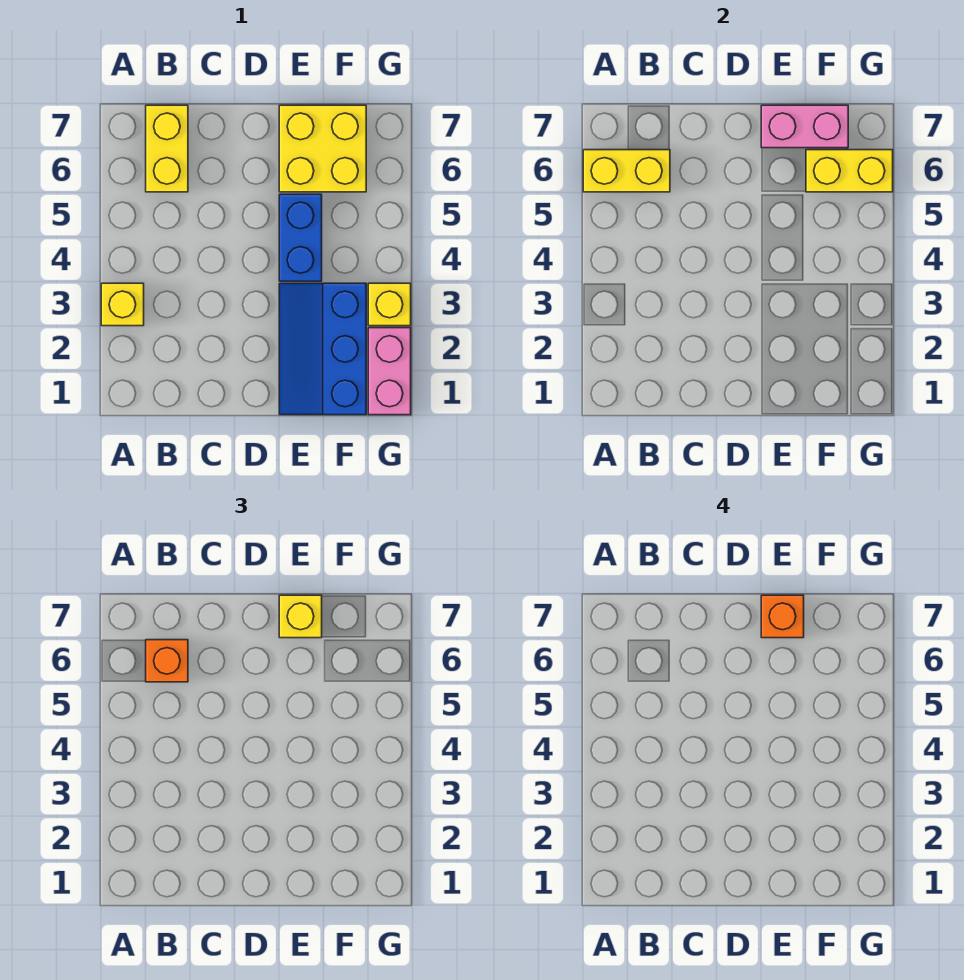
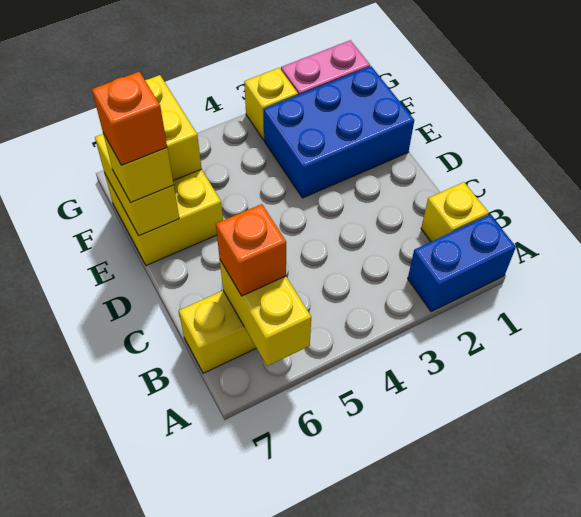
yellow 1x1 brick [101,283,144,326] -> yellow 1x1 brick moved to [421,182,489,242]
blue 2x3 slope [279,283,366,415] -> blue 2x3 brick [263,66,414,198]
blue 1x2 brick [279,194,322,281] -> blue 1x2 brick moved to [408,215,516,312]
pink 1x2 brick [761,105,848,148] -> yellow 1x2 brick [95,134,179,236]

